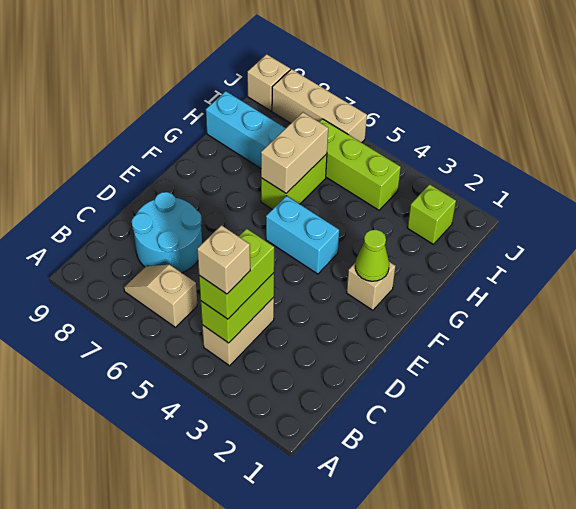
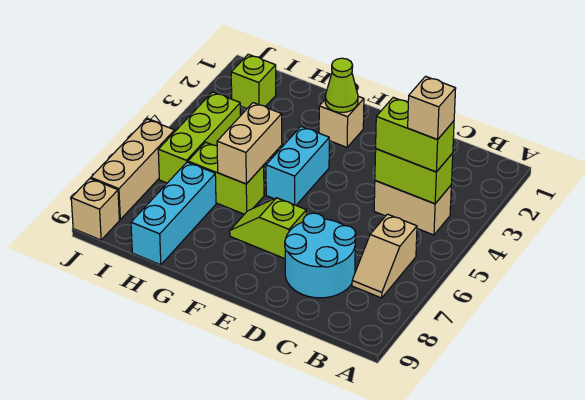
none -> lime 1x2 slope [230,198,306,259]
tan 1x2 brick [261,112,328,193] -> tan 1x2 brick turned to [217,103,282,184]

